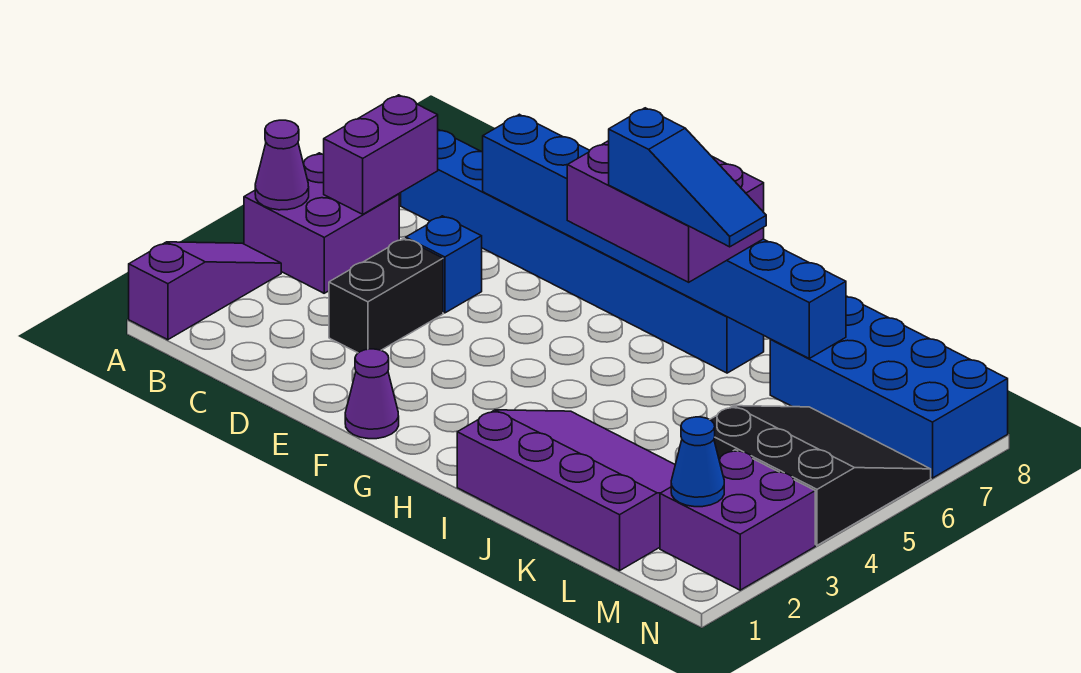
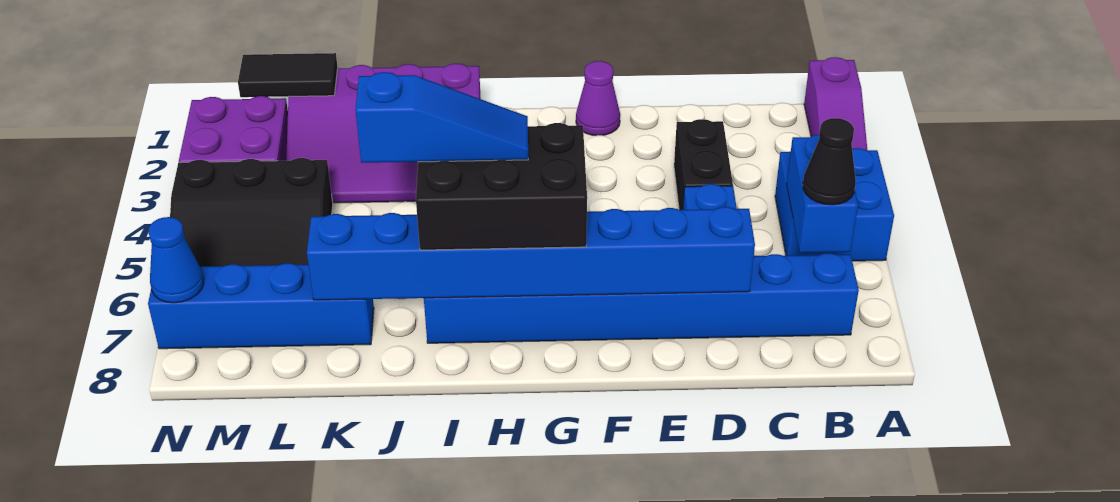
purple 2x2 brick [244,153,399,293] -> blue 2x2 brick [775,148,894,261]
purple 1x1 cone [255,120,309,210] -> none
purple 1x2 brick [324,95,438,214] -> blue 1x2 brick [787,135,858,253]
none -> black 1x1 cone [803,118,856,205]
purple 2x3 brick [567,141,764,282] -> black 2x3 brick [416,123,587,250]
blue 1x3 slope [609,108,766,247] -> blue 1x3 slope turned to [355,72,528,163]
blue 2x4 brick [770,296,1008,478] -> blue 1x4 brick [148,263,374,349]
none -> black 1x2 tile [238,53,338,97]
blue 1x1 cone [671,417,724,507] -> blue 1x1 cone moved to [148,217,204,303]

